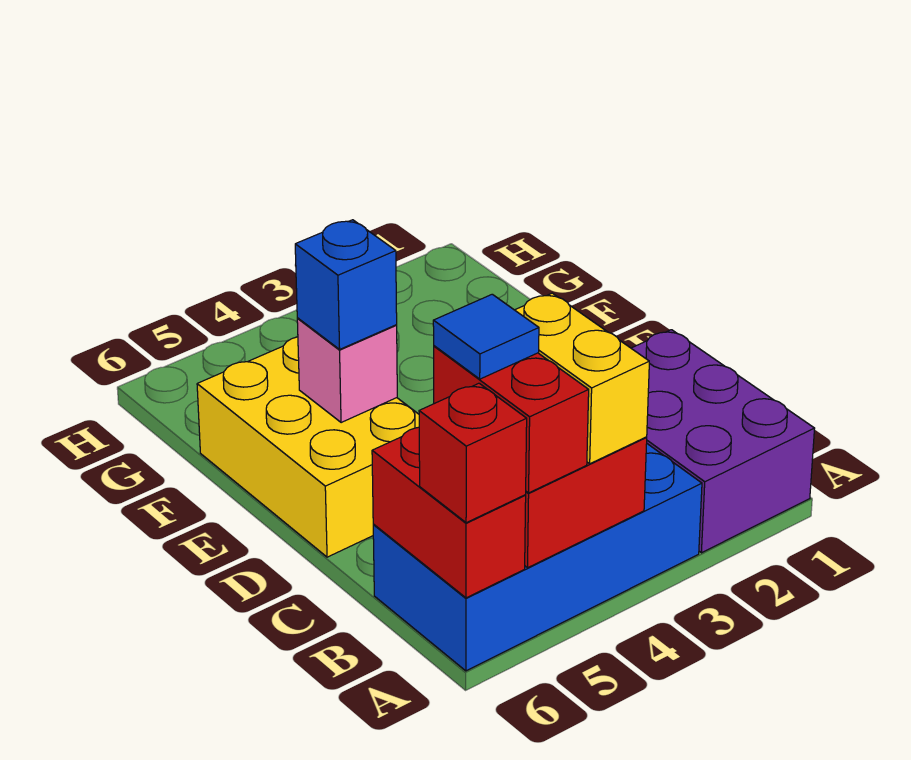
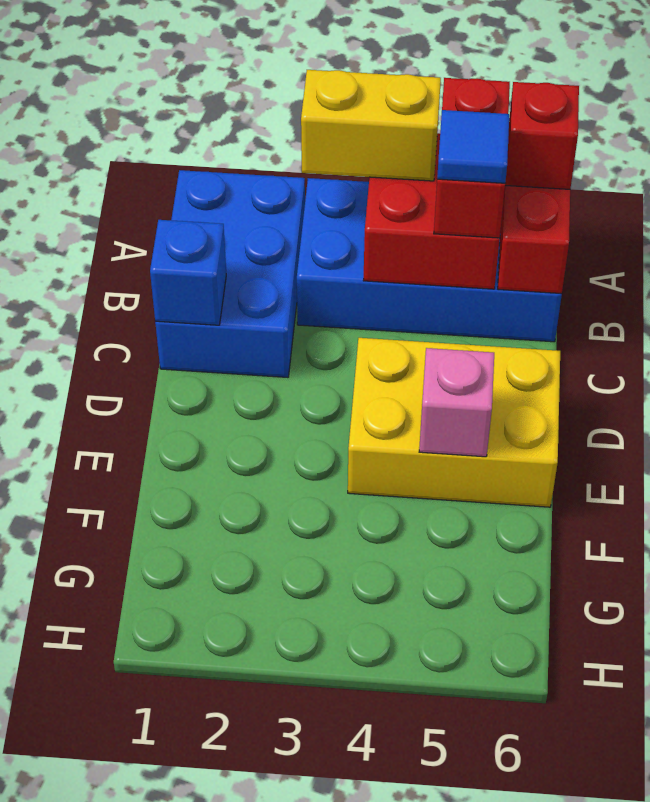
purple 2x3 brick [631,330,815,553] -> blue 2x3 brick [155,170,305,377]
yellow 1x2 brick [515,293,649,464] -> yellow 1x2 brick turned to [301,70,441,181]
yellow 2x3 brick [197,337,419,557] -> yellow 2x3 brick turned to [348,338,560,507]
blue 1x1 brick [295,220,397,349] -> blue 1x1 brick moved to [150,220,226,325]

